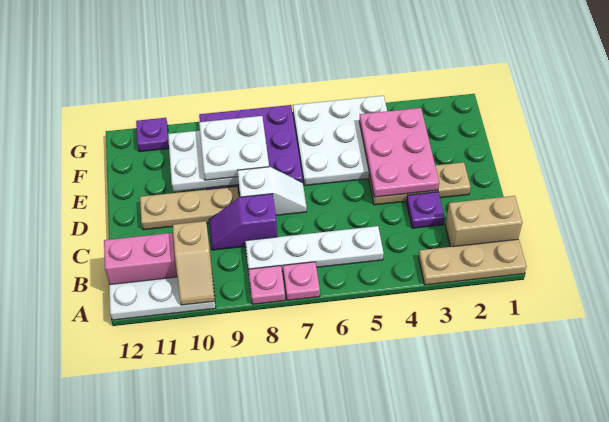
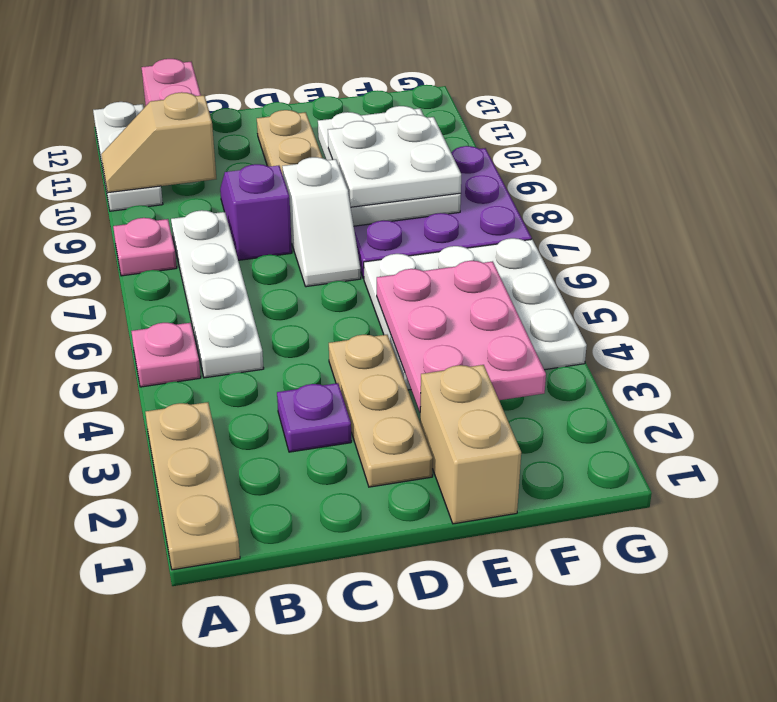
pink 1x1 plate [283,262,320,300] -> pink 1x1 plate moved to [131,323,201,387]
tan 1x2 brick [445,196,522,247] -> tan 1x2 brick moved to [420,365,521,524]
pink 2x3 plate [359,108,439,197] -> pink 2x3 plate turned to [377,261,546,412]
purple 1x1 plate [136,118,169,152] -> none

